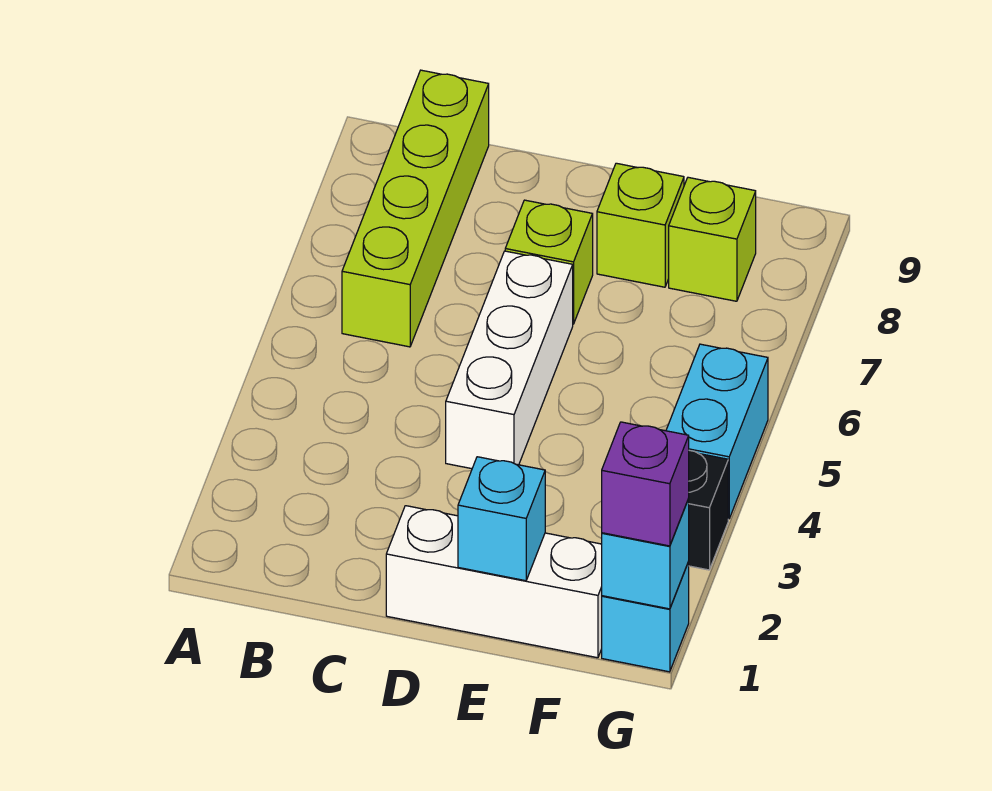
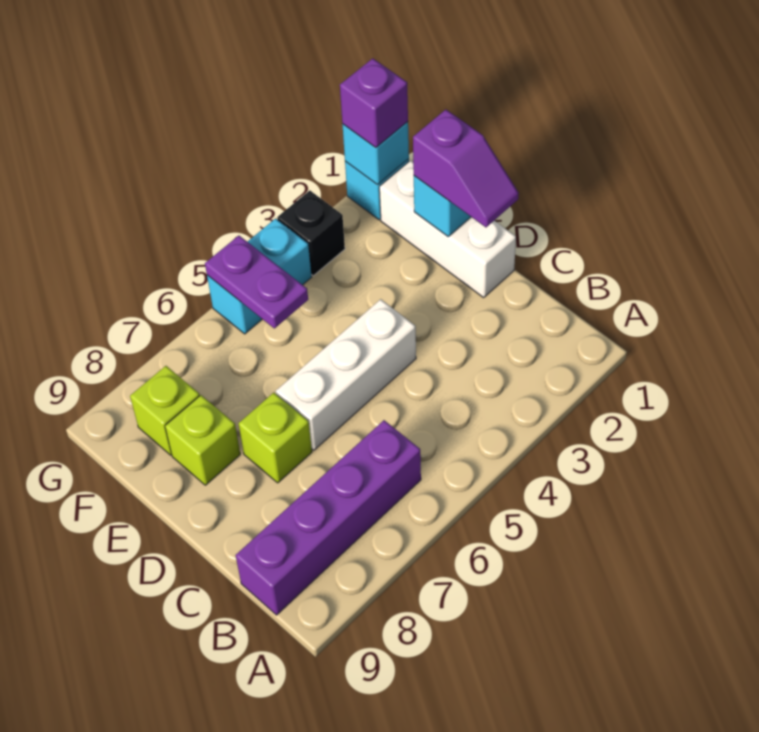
lime 1x4 brick [342,70,489,347] -> purple 1x4 brick [236,420,421,615]
none -> purple 1x2 slope [413,110,519,227]
none -> purple 1x2 plate [205,236,308,328]

